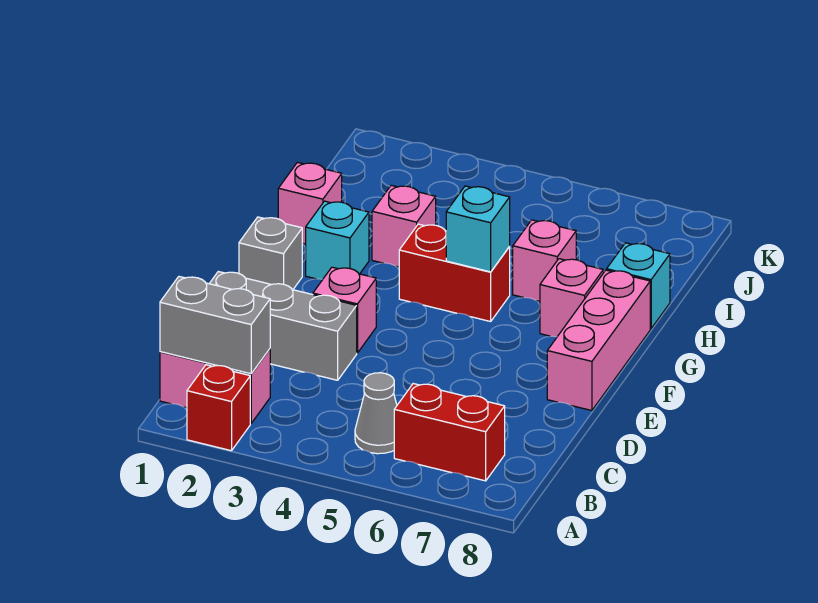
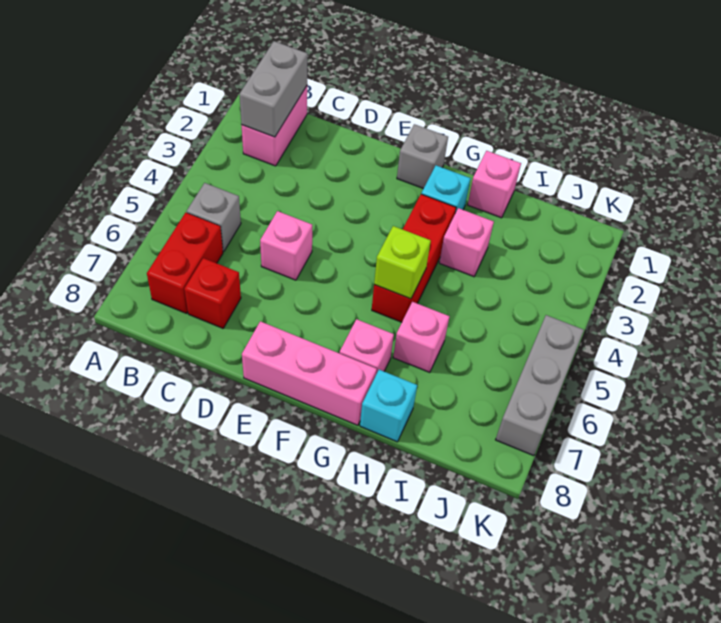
red 1x1 brick [187,365,250,451] -> red 1x1 brick moved to [184,258,241,328]
grey 1x1 cone [355,373,397,454] -> grey 1x1 brick [187,183,241,252]
grey 1x3 brick [209,272,357,380] -> grey 1x3 brick moved to [496,315,584,456]
pink 1x1 brick [313,267,376,353] -> pink 1x1 brick moved to [260,211,312,280]
red 1x2 brick [399,224,510,321] -> red 1x3 brick [372,194,456,322]
cyan 1x1 brick [446,186,510,272] -> lime 1x1 brick [374,226,431,299]

